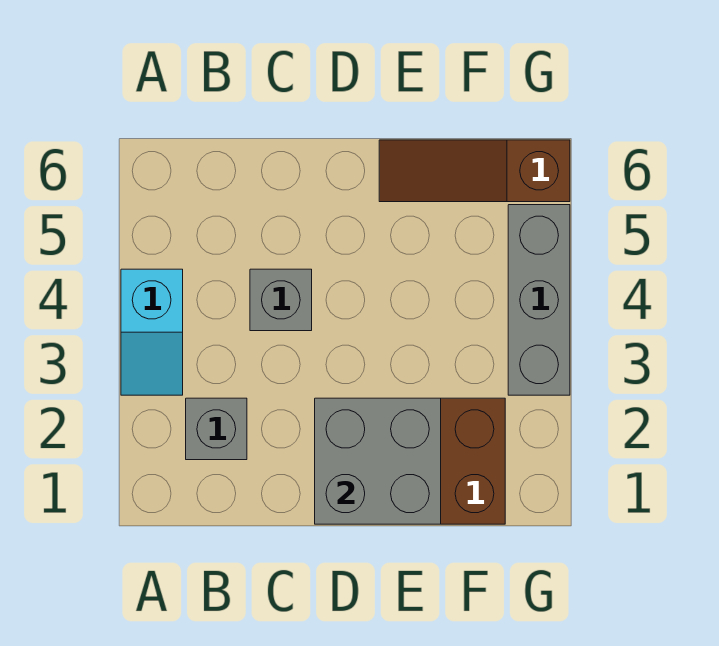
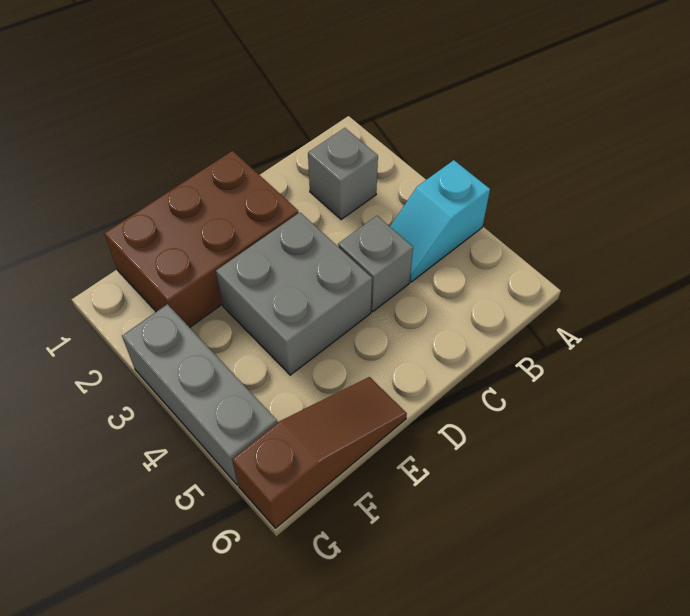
cyan 1x2 slope [121,269,183,395] -> cyan 1x2 slope turned to [390,160,490,282]
grey 2x2 brick [315,398,441,524] -> grey 2x2 brick moved to [216,213,372,375]

